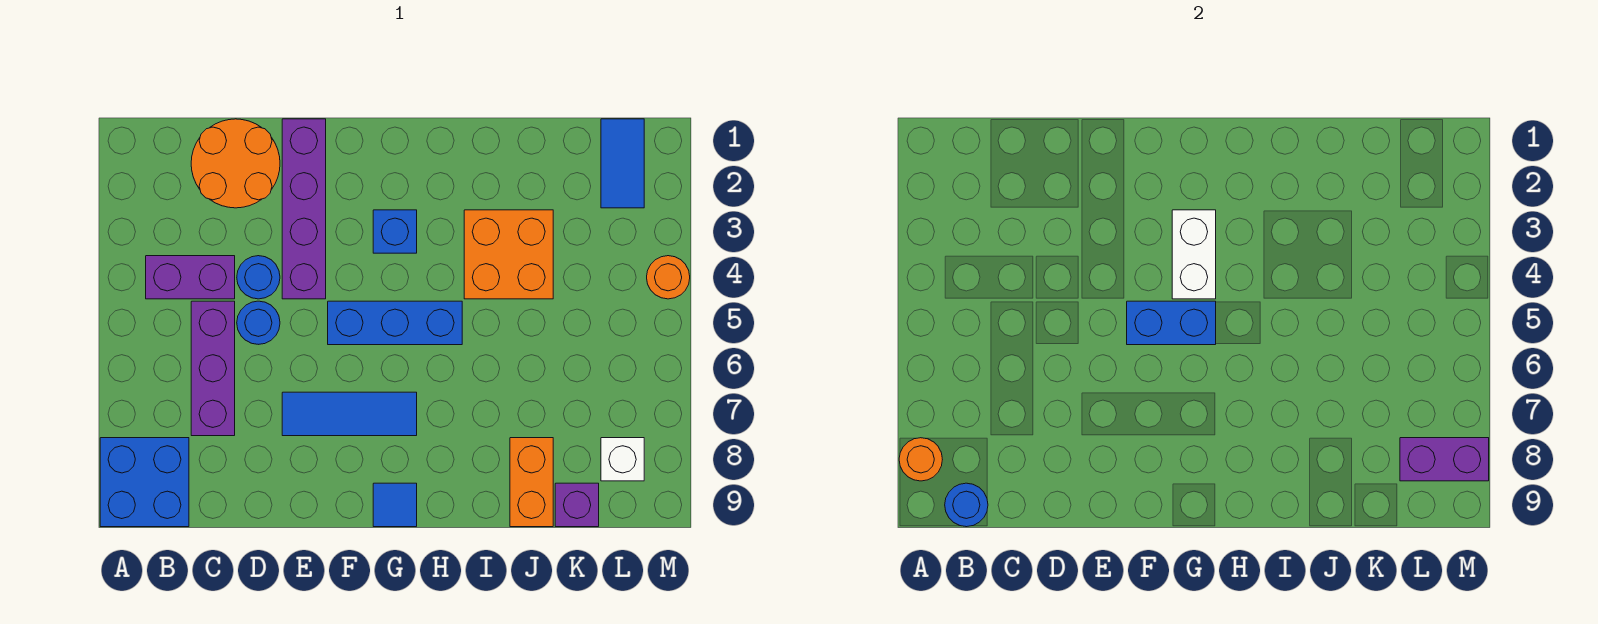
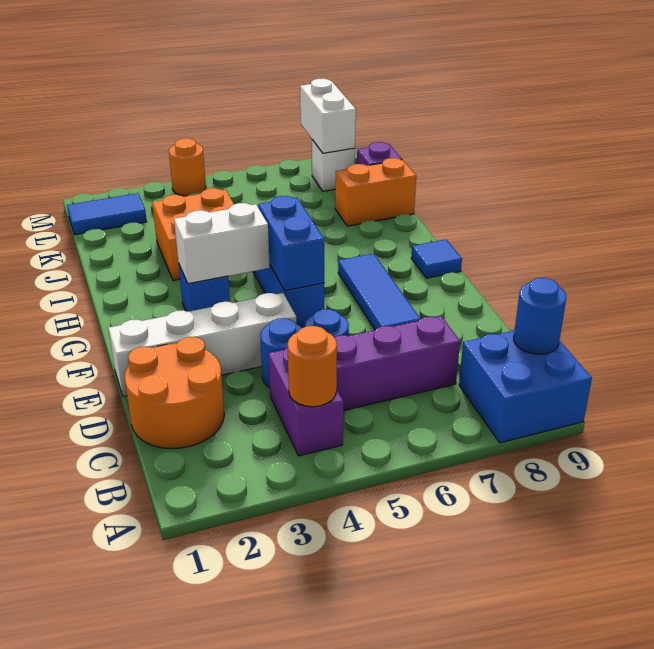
orange 1x1 round brick [899,438,942,481] -> orange 1x1 round brick moved to [287,326,337,407]
purple 1x4 brick [282,119,326,299] -> white 1x4 brick [108,293,296,396]
purple 1x2 brick [1400,438,1489,481] -> white 1x2 brick [300,78,356,153]

